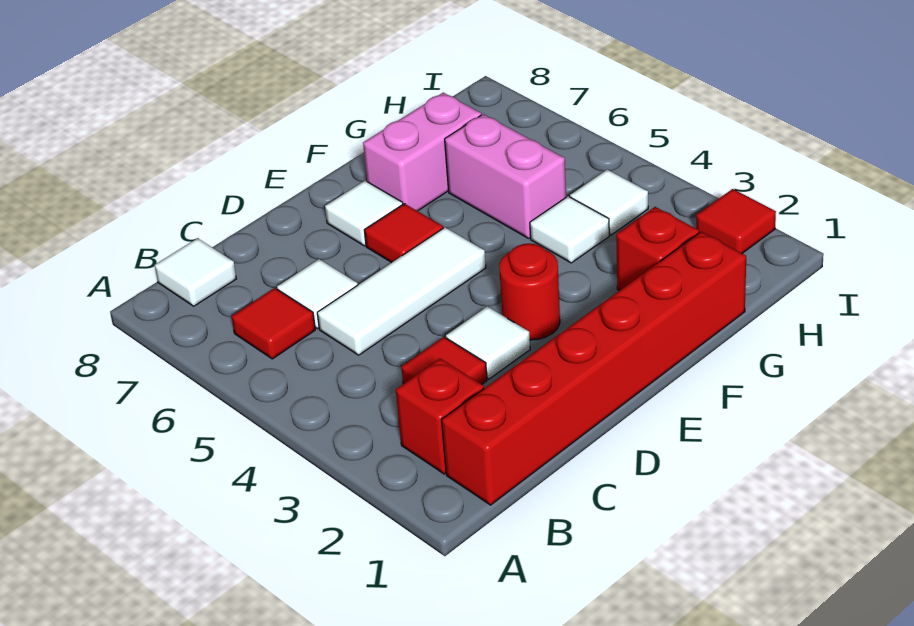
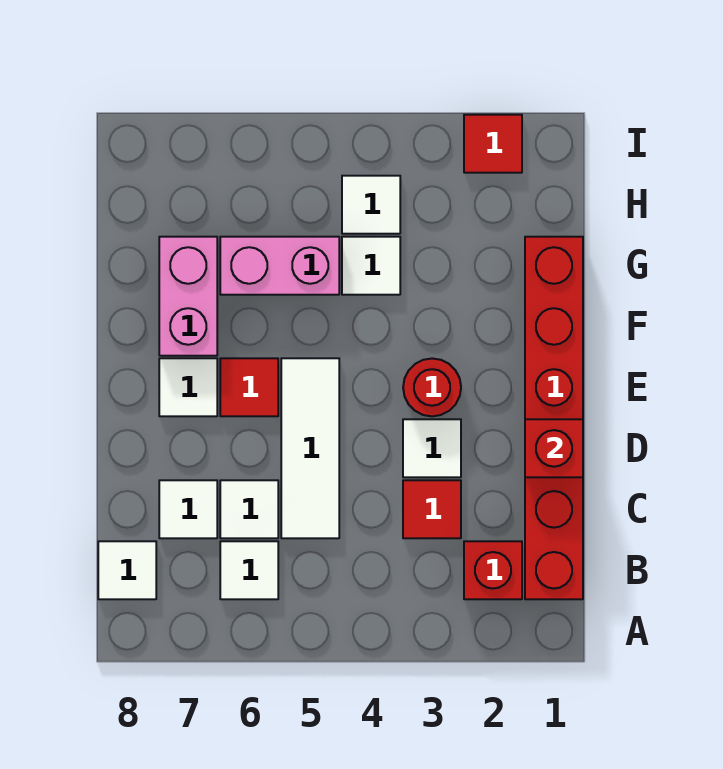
red 1x1 tile [232,288,315,359] -> white 1x1 tile [220,541,278,599]
none -> white 1x1 tile [159,480,217,538]
red 1x1 brick [616,207,699,291] -> red 1x1 brick moved to [525,419,583,477]

